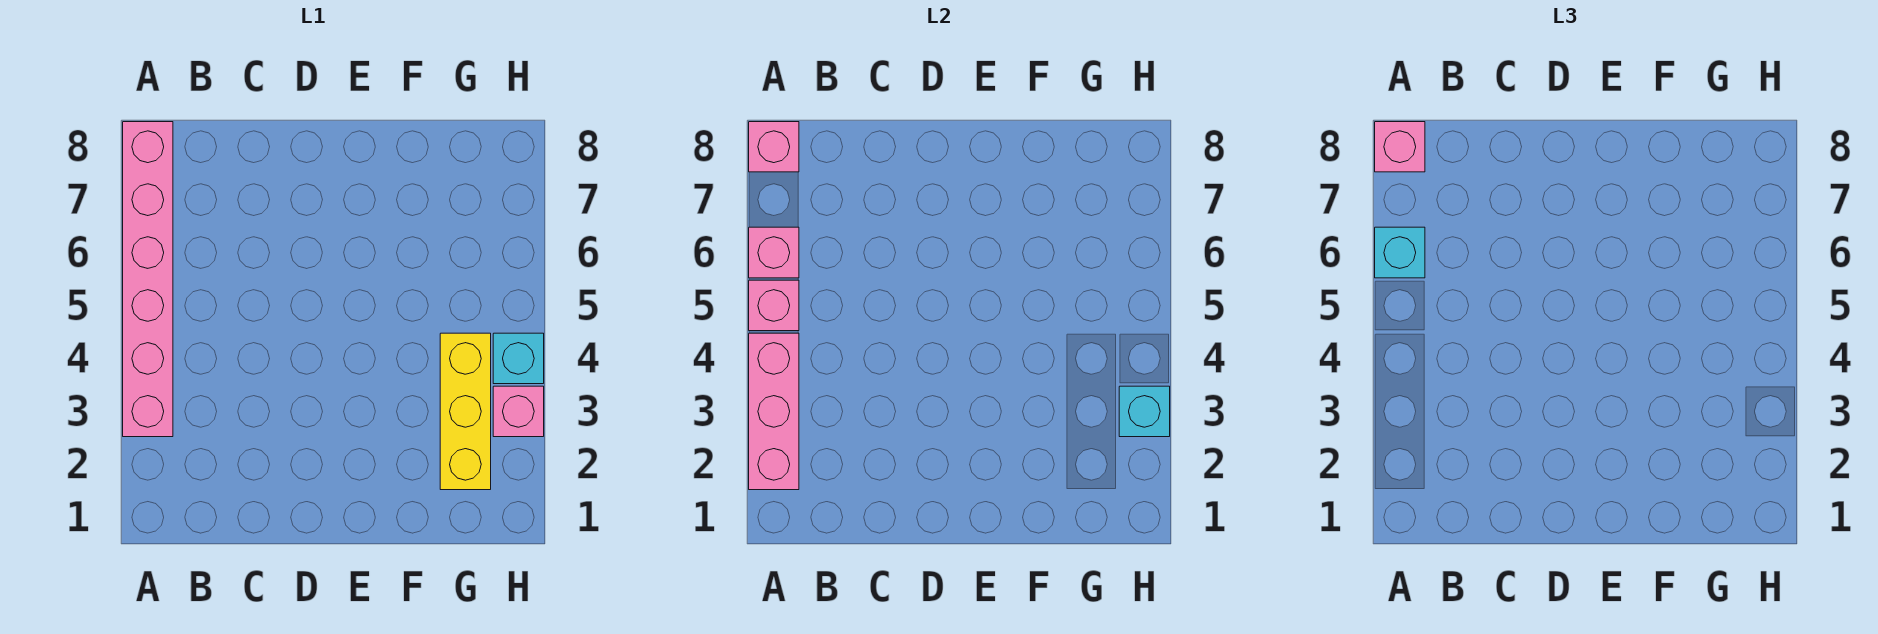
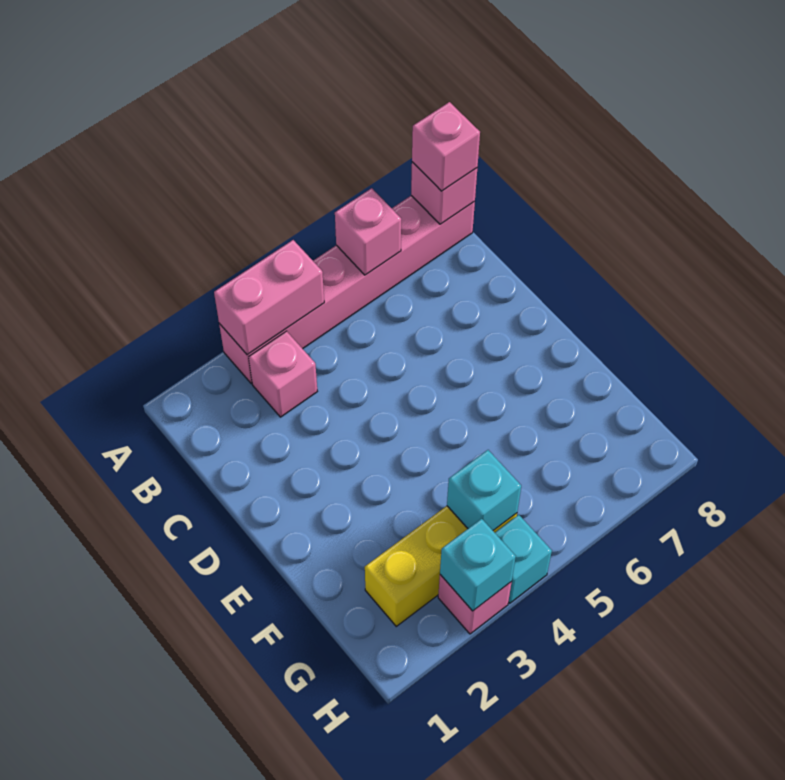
pink 1x3 brick [749,333,799,490] -> pink 1x2 brick [214,240,324,355]
pink 1x1 brick [749,280,799,331] -> pink 1x1 brick moved to [249,331,317,417]
cyan 1x1 brick [1375,227,1425,278] -> cyan 1x1 brick moved to [447,450,521,531]

